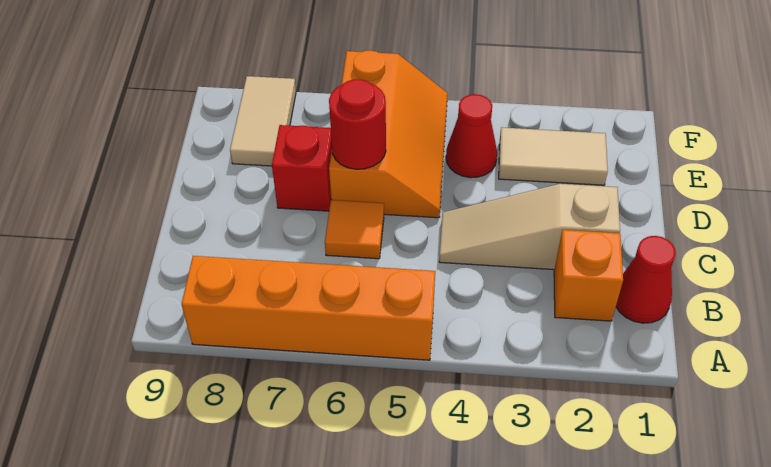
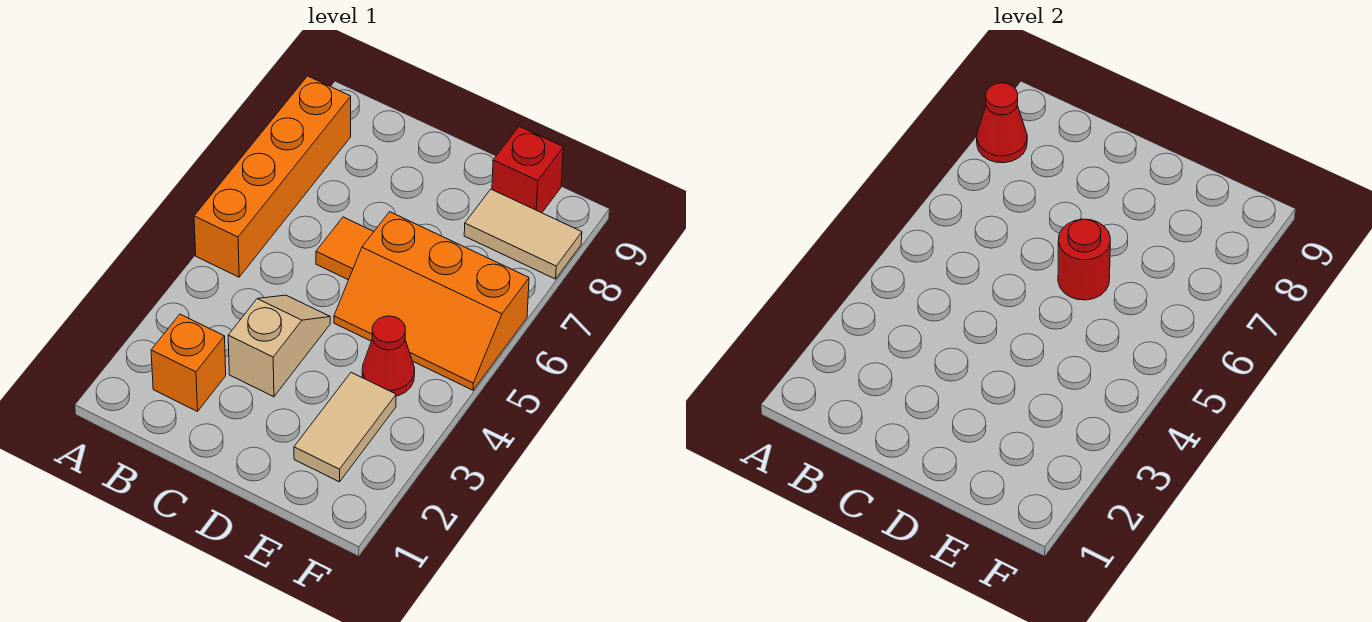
red 1x1 cone [616,236,676,323] -> red 1x1 cone moved to [977,83,1027,163]
tan 1x3 slope [439,184,620,270] -> tan 1x2 slope [228,295,330,397]
red 1x1 brick [272,125,332,211] -> red 1x1 brick moved to [492,126,563,213]

